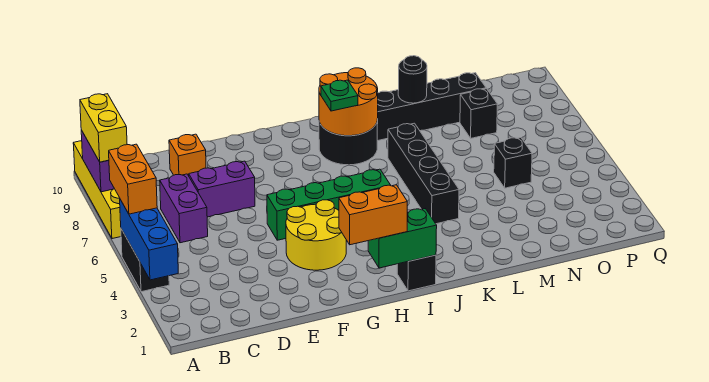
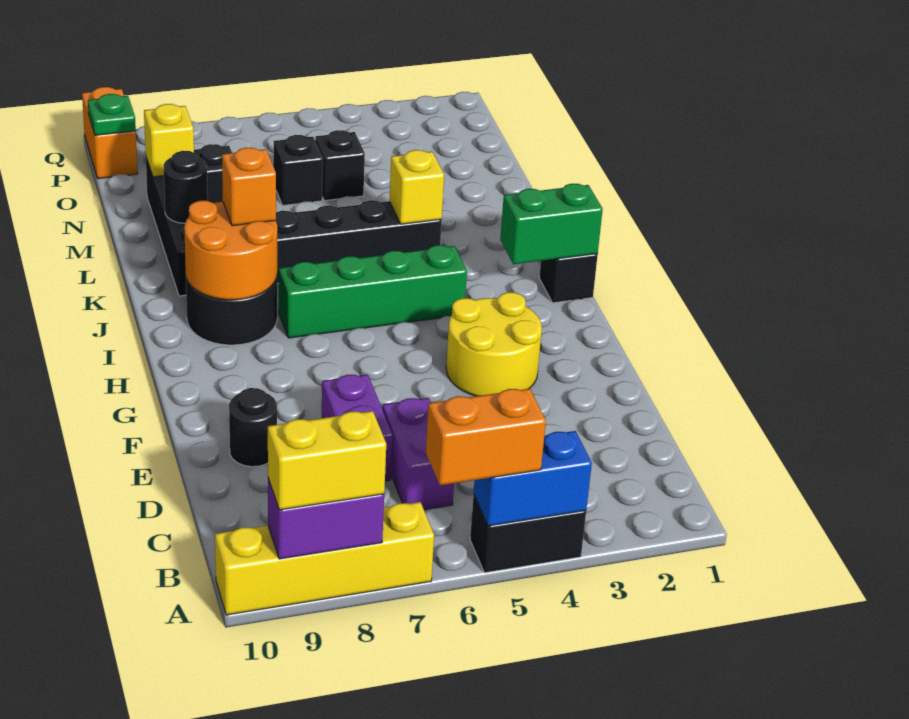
blue 1x3 brick [120,200,178,280] -> blue 1x2 brick [474,431,592,526]
purple 1x2 brick [160,174,208,243] -> purple 1x2 brick turned to [383,398,454,510]
orange 1x1 brick [169,134,206,176] -> orange 1x1 brick moved to [222,148,276,226]
none -> black 1x1 round brick [229,388,277,467]
green 1x4 brick [267,169,390,240] -> green 1x4 brick turned to [279,245,467,338]
orange 1x2 brick [339,185,407,245] -> orange 1x2 brick moved to [82,87,138,179]
green 1x2 brick [368,209,437,268] -> green 1x2 brick turned to [500,184,603,264]
green 1x1 plate [321,80,358,111] -> green 1x1 plate moved to [88,94,136,135]
none -> yellow 1x1 brick [390,150,444,224]
none -> black 1x1 brick [273,135,323,205]
none -> yellow 1x1 brick [144,104,194,177]

